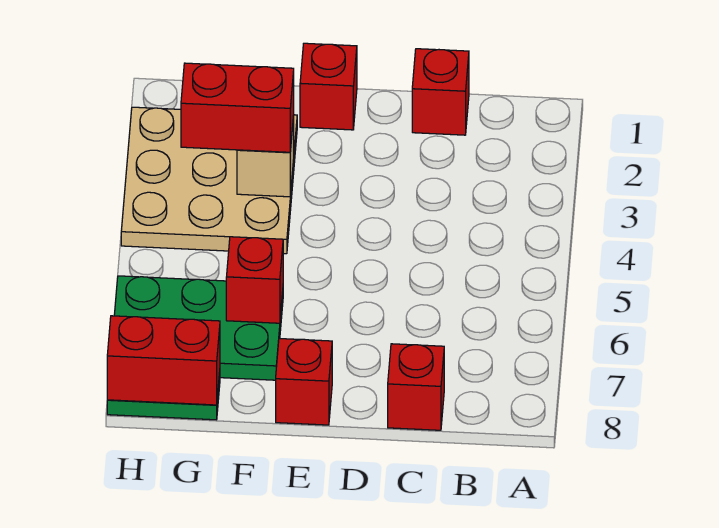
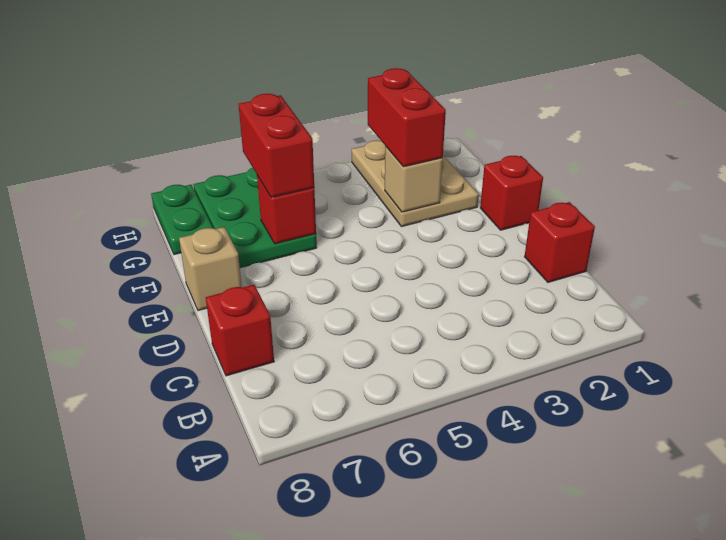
red 1x1 brick [276,339,332,425] -> tan 1x1 brick [179,227,242,311]
tan 3x3 plate [121,107,297,254] -> tan 2x3 plate [352,140,479,227]
red 1x2 brick [107,316,220,405] -> red 1x2 brick moved to [238,94,314,198]

